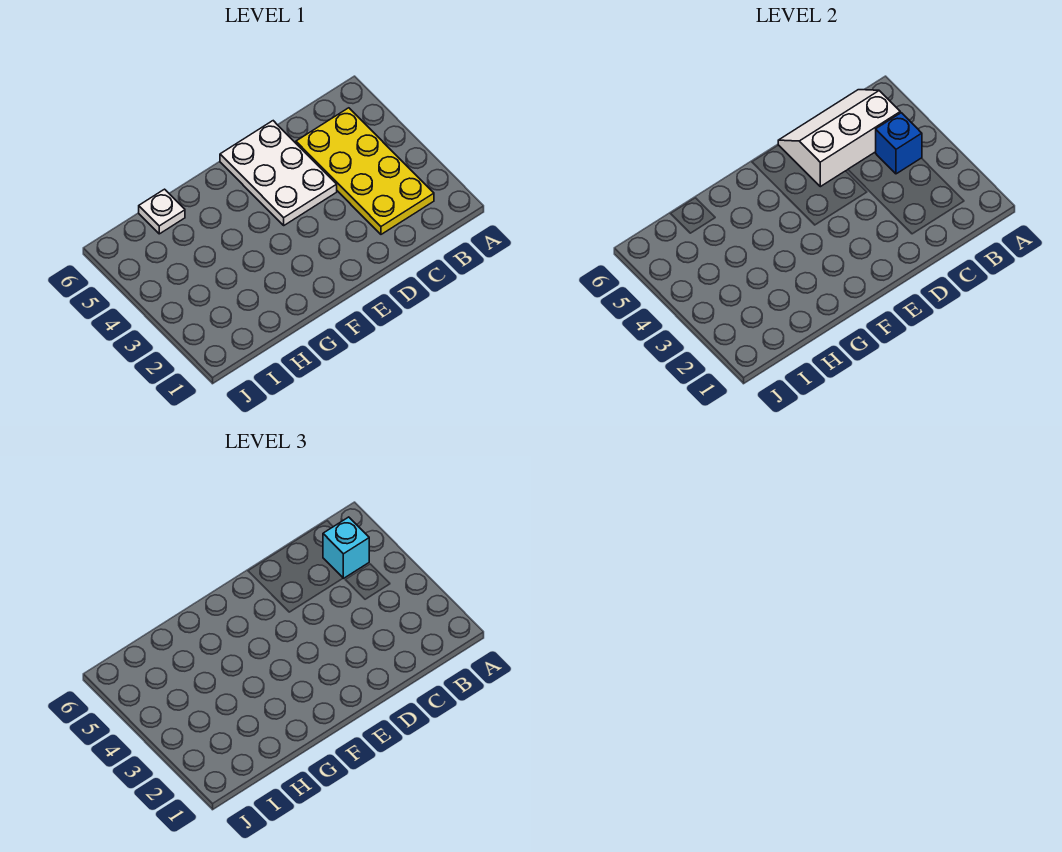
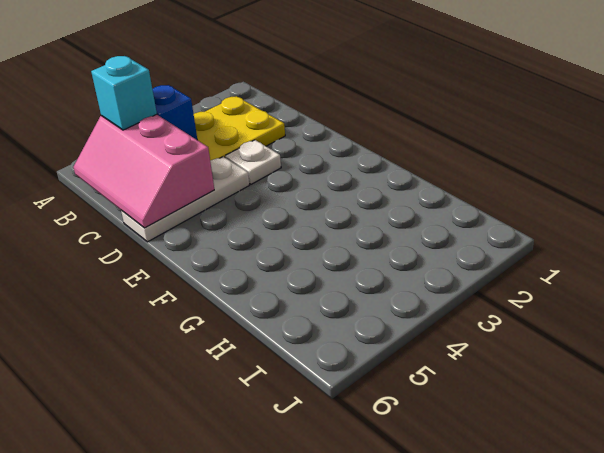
white 2x3 slope [778,90,900,187] -> pink 2x3 slope [73,114,214,228]
white 2x3 plate [220,121,337,225] -> white 1x3 plate [121,157,249,242]
white 1x1 plate [139,189,185,234] -> white 1x1 plate moved to [225,140,281,184]

